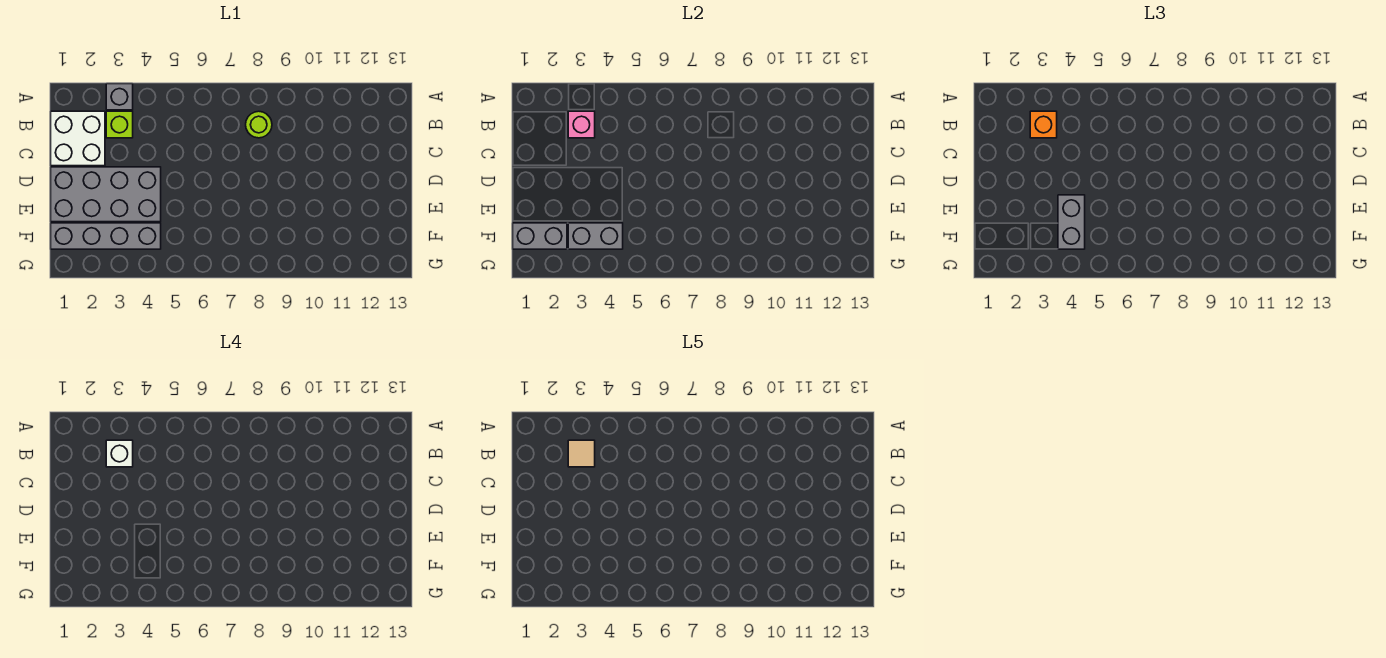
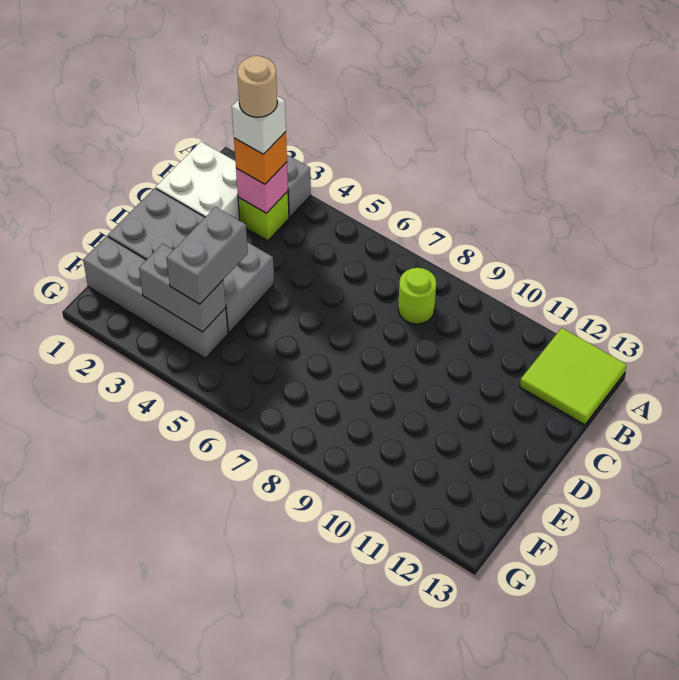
none -> lime 2x2 tile [520,328,627,425]
tan 1x1 tile [568,440,595,467] -> tan 1x1 round brick [237,56,277,117]
grey 1x2 brick [513,223,567,249] -> none

